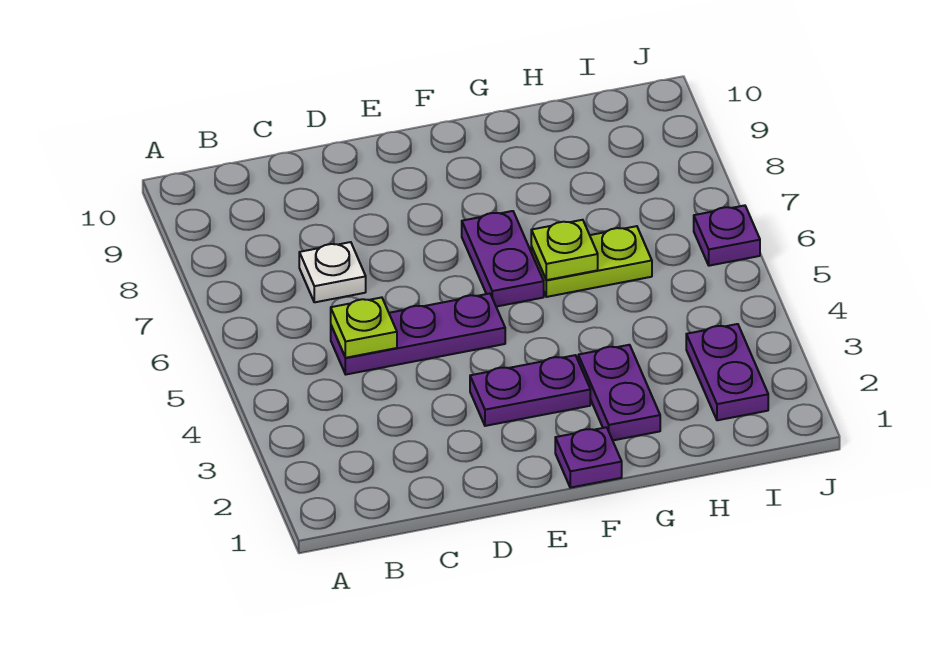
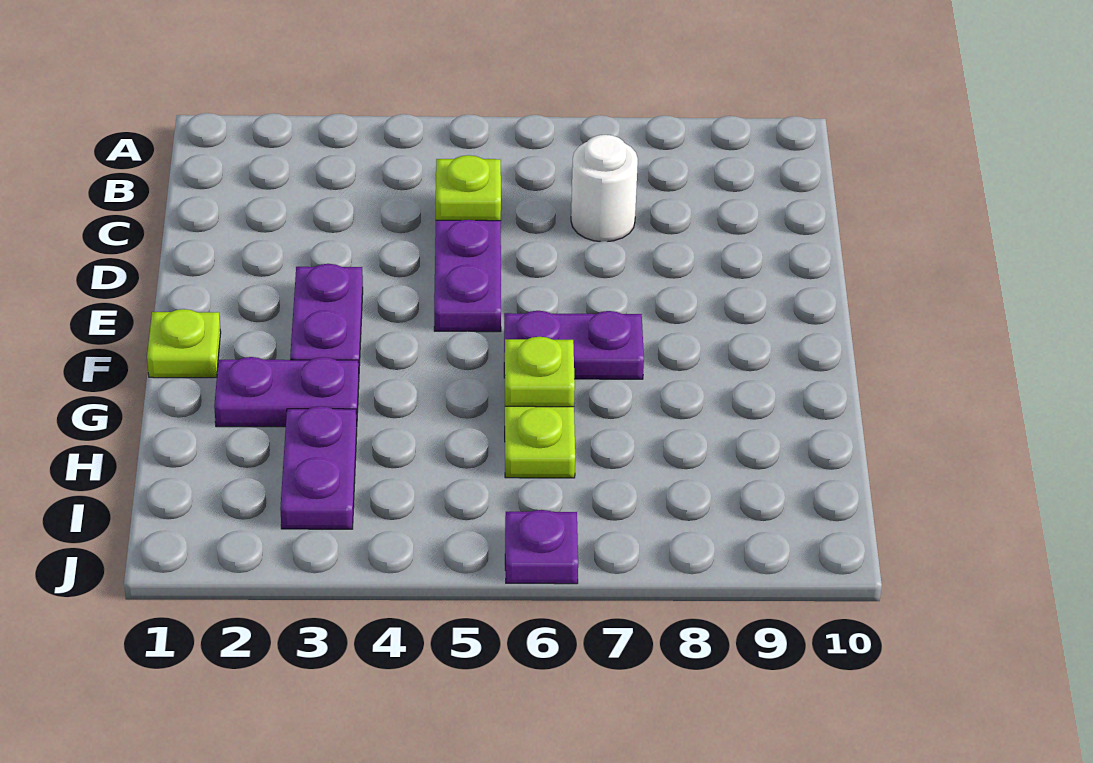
white 1x1 plate [299,242,366,302] -> white 1x1 round brick [571,135,638,242]
purple 1x1 plate [555,427,622,488] -> lime 1x1 plate [147,309,221,378]
purple 1x2 plate [686,324,768,420] -> purple 1x2 plate turned to [280,406,357,529]

